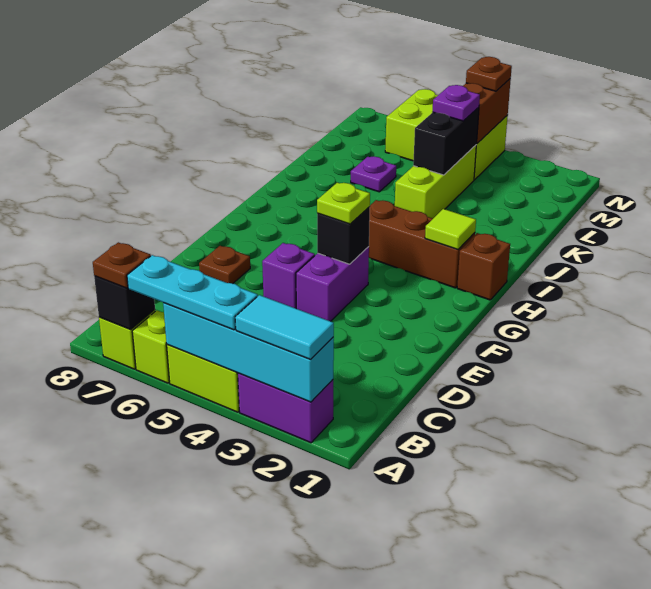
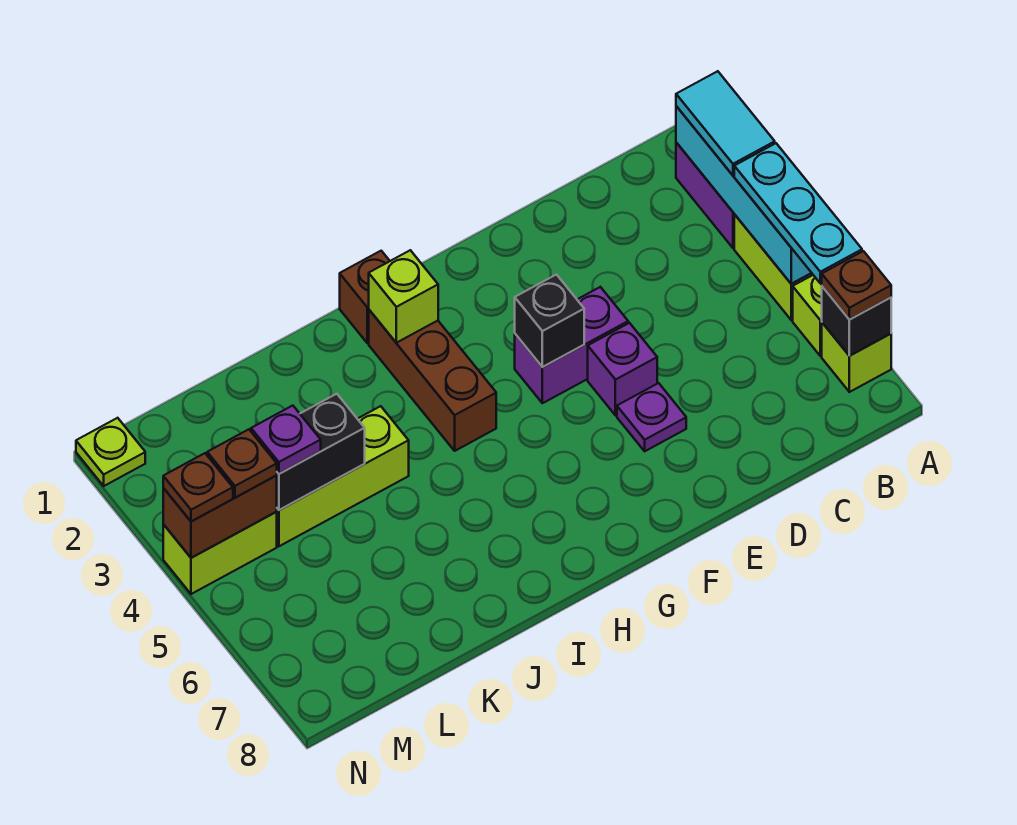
brown 1x1 plate [199,246,250,283] -> brown 1x1 plate moved to [207,429,277,498]
lime 1x1 plate [317,183,370,224] -> lime 1x1 plate moved to [76,418,145,486]
lime 1x1 tile [425,209,476,249] -> lime 1x1 brick [369,250,438,343]
purple 1x1 plate [351,156,396,192] -> purple 1x1 plate moved to [617,383,686,451]
lime 2x3 brick [385,89,508,180] -> lime 1x2 brick [163,512,277,594]

